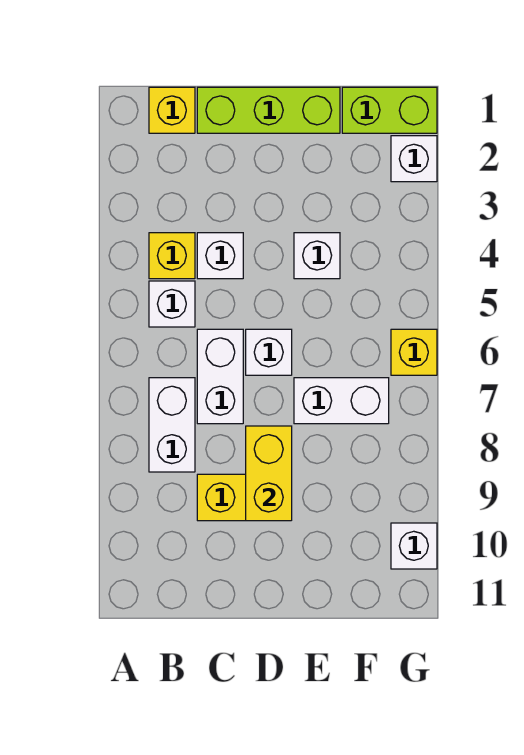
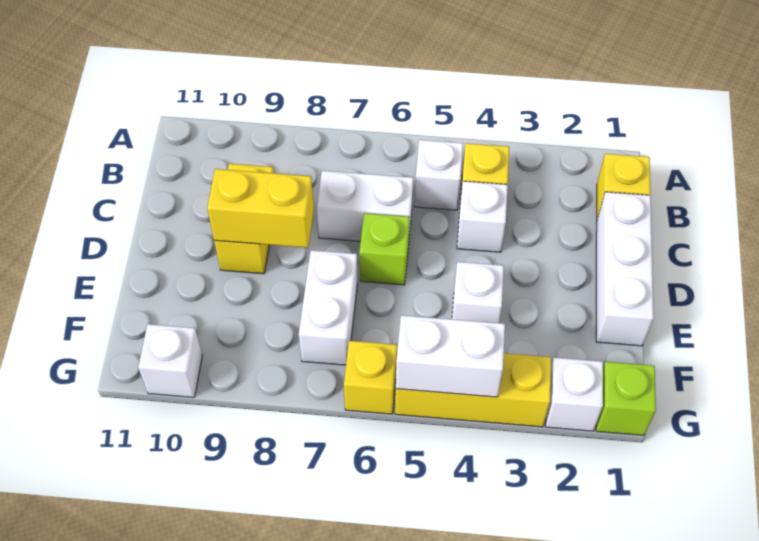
white 1x2 brick [149,378,195,472] -> white 1x2 brick moved to [396,315,505,397]
lime 1x3 brick [197,87,340,133] -> white 1x3 brick [596,192,654,346]
white 1x1 brick [246,329,292,375] -> lime 1x1 brick [359,213,410,285]
lime 1x2 brick [342,87,437,133] -> lime 1x1 brick [596,362,656,435]
none -> yellow 1x3 brick [395,353,551,427]

